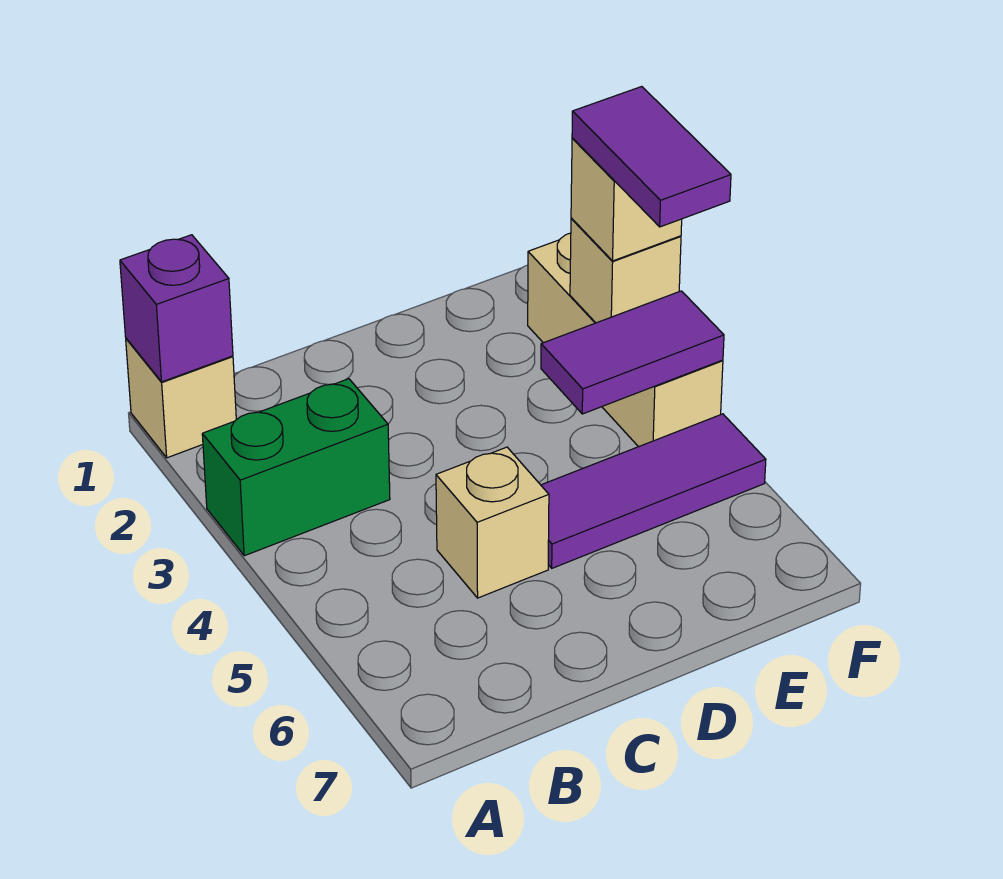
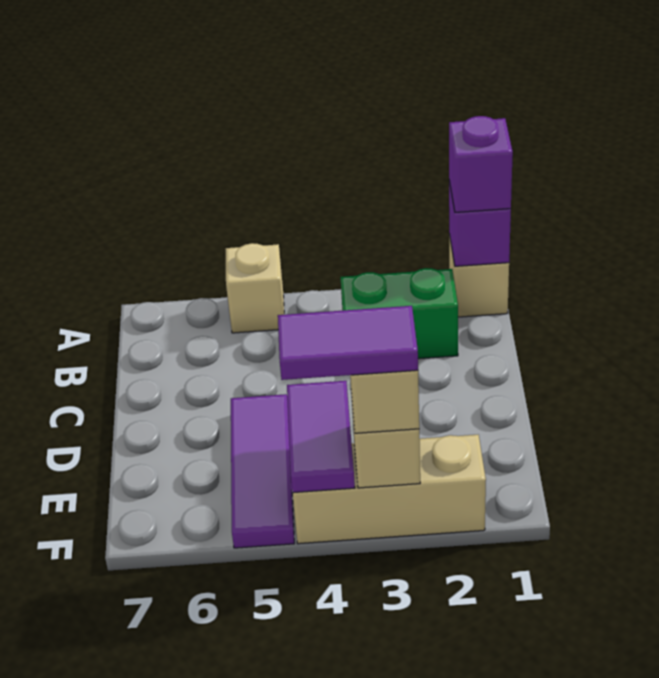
none -> purple 1x1 brick [449,116,513,212]
green 1x2 brick [202,379,390,556] -> green 1x2 brick turned to [341,268,458,359]
tan 1x1 brick [436,447,549,598] -> tan 1x1 brick moved to [226,243,284,333]

